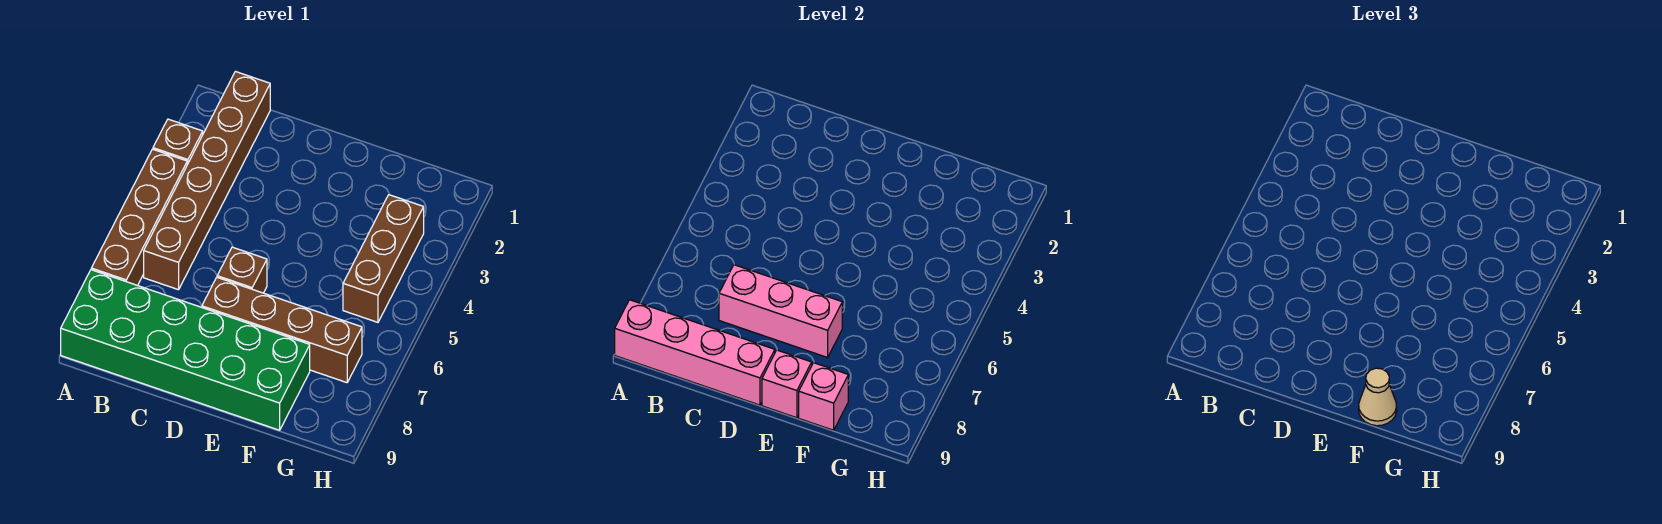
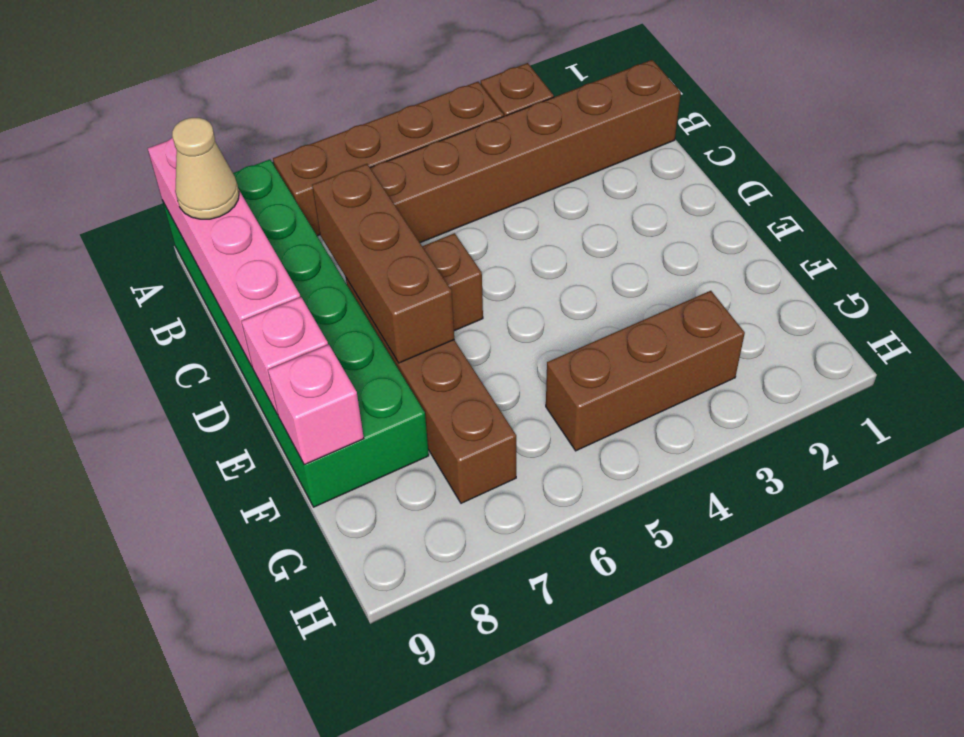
pink 1x3 brick [719,265,842,357] -> brown 1x3 brick [312,164,454,363]
tan 1x1 cone [1359,368,1397,426] -> tan 1x1 cone moved to [172,118,239,219]

